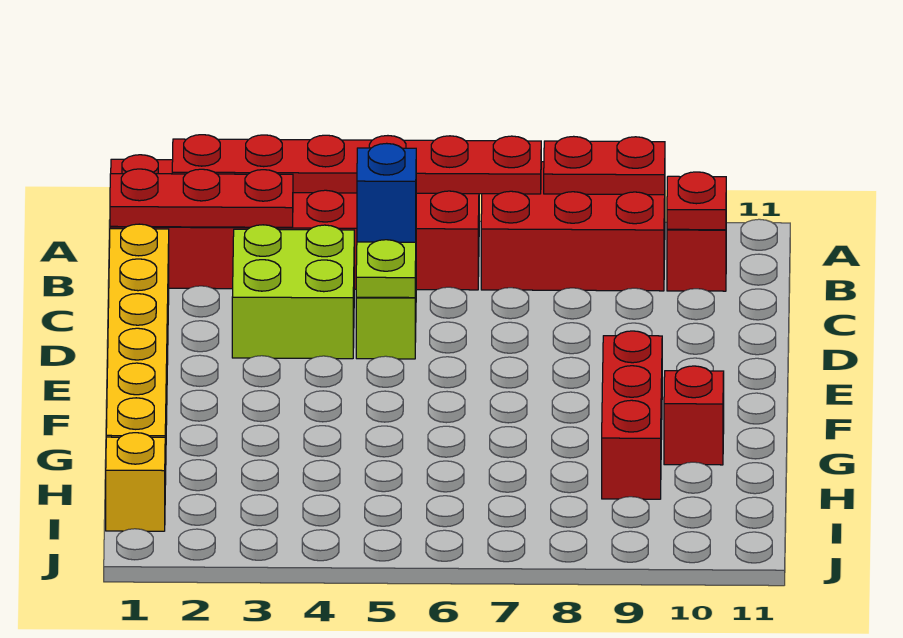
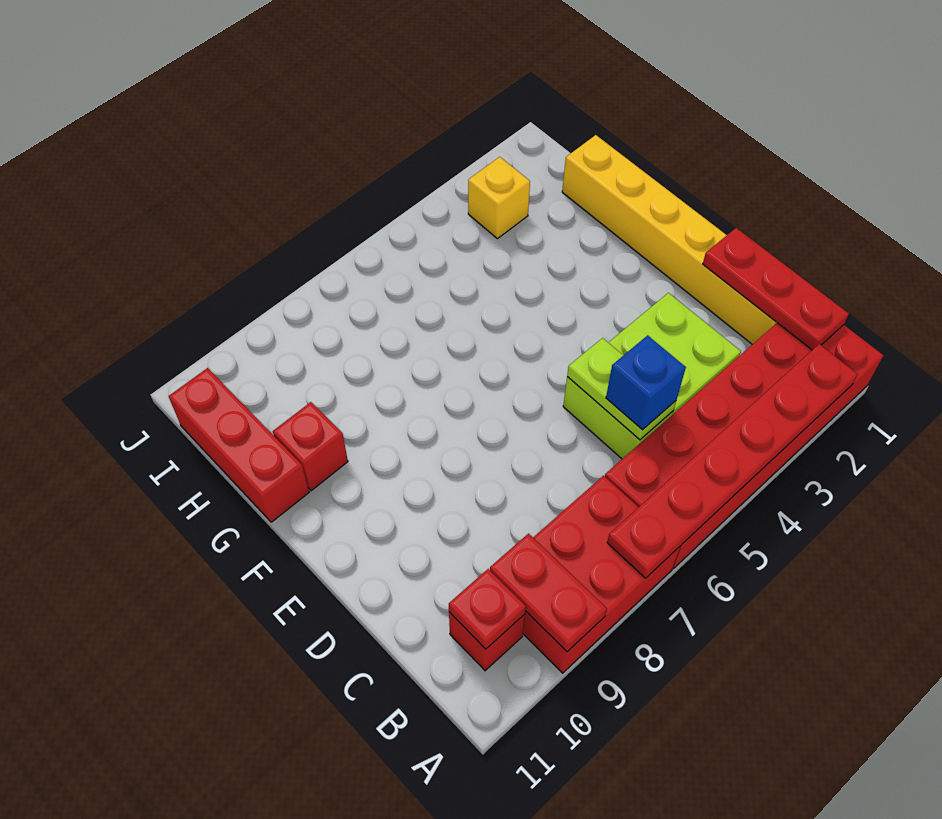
red 1x2 plate [544,136,665,195] -> red 1x2 plate turned to [490,534,607,652]
red 1x3 plate [110,169,293,227] -> red 1x3 plate turned to [703,228,849,350]
red 1x3 brick [602,331,662,499] -> red 1x3 brick moved to [169,368,309,522]
yellow 1x1 brick [106,433,165,531] -> yellow 1x1 brick moved to [468,157,530,239]

